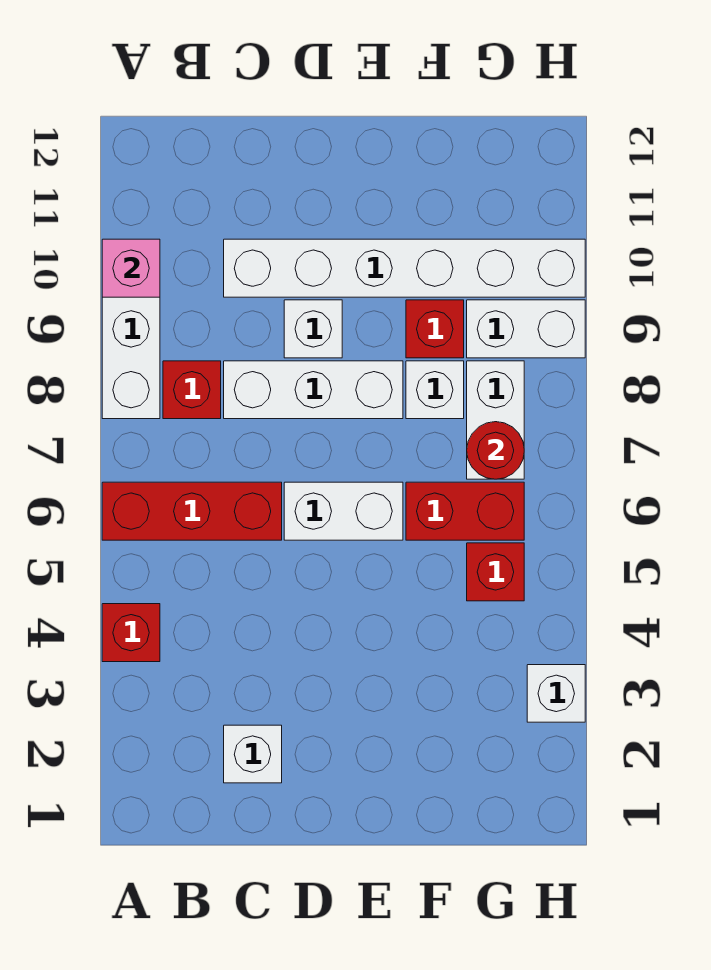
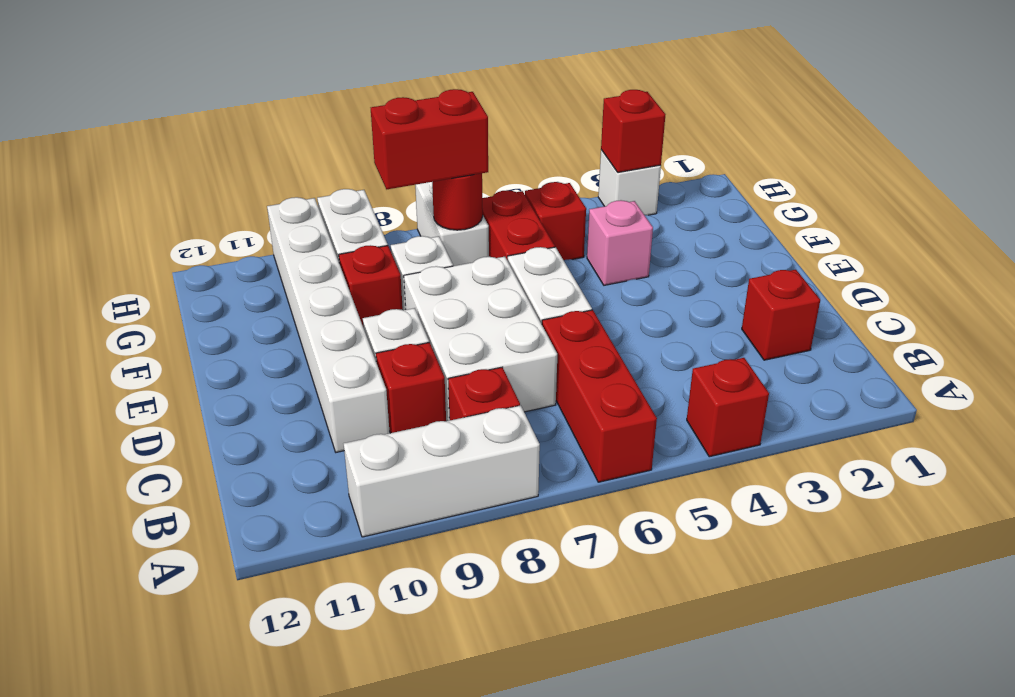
pink 1x1 brick [102,239,160,297] -> pink 1x1 brick moved to [587,200,653,285]
white 1x1 brick [224,725,282,783] -> red 1x1 brick [742,270,820,360]
white 1x3 brick [224,361,403,419] -> white 2x3 brick [404,257,557,421]
none -> red 1x1 brick [376,342,446,433]
white 1x2 brick [467,361,524,479] -> white 1x2 brick turned to [415,182,489,266]
none -> red 1x2 brick [371,89,488,189]
none -> red 1x1 brick [601,90,665,173]

